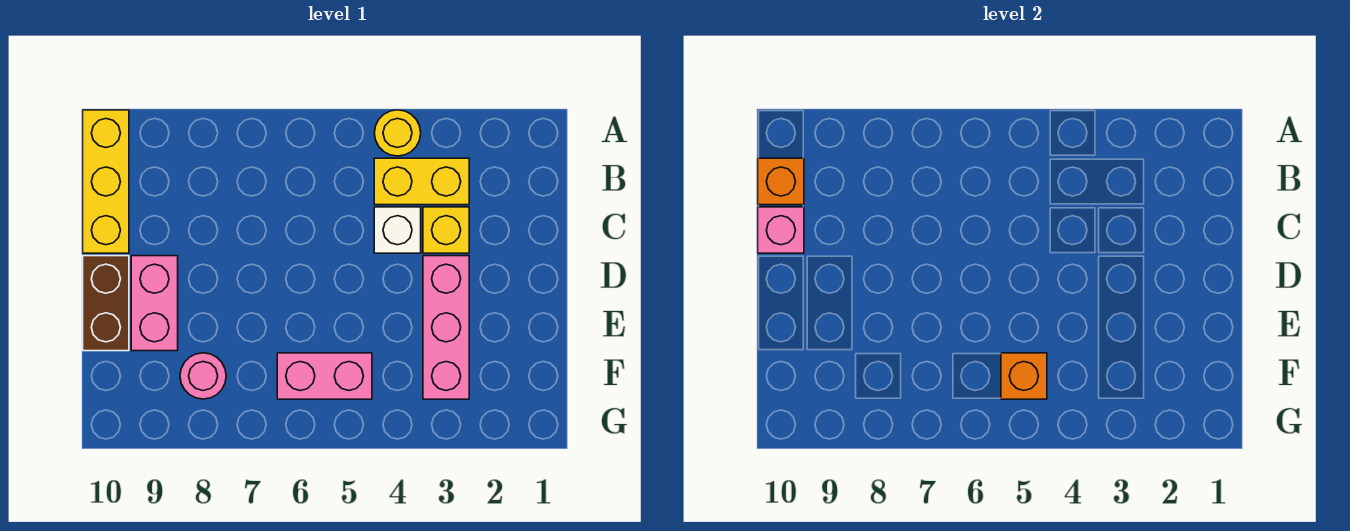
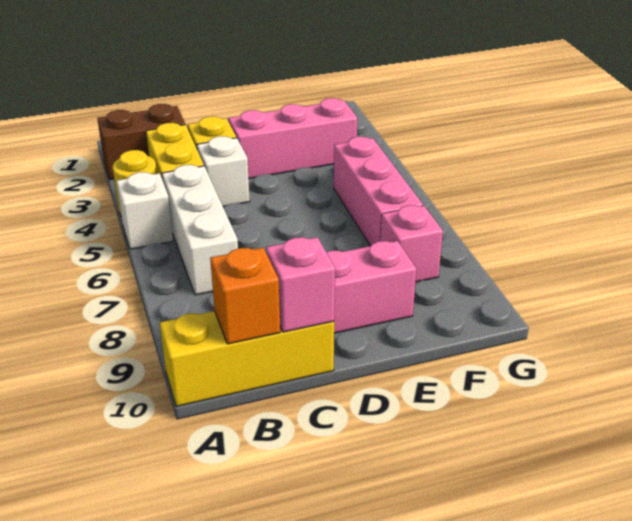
none -> white 1x1 brick [117,172,173,249]
none -> white 1x3 brick [162,165,238,295]
brown 1x2 brick [83,256,129,351] -> brown 1x2 brick moved to [97,104,185,179]
pink 1x2 brick [277,353,372,399] -> pink 1x3 brick [334,137,423,246]
orange 1x1 brick [1001,353,1047,399] -> none
pink 1x1 round brick [180,353,226,399] -> pink 1x1 brick [380,205,443,282]

